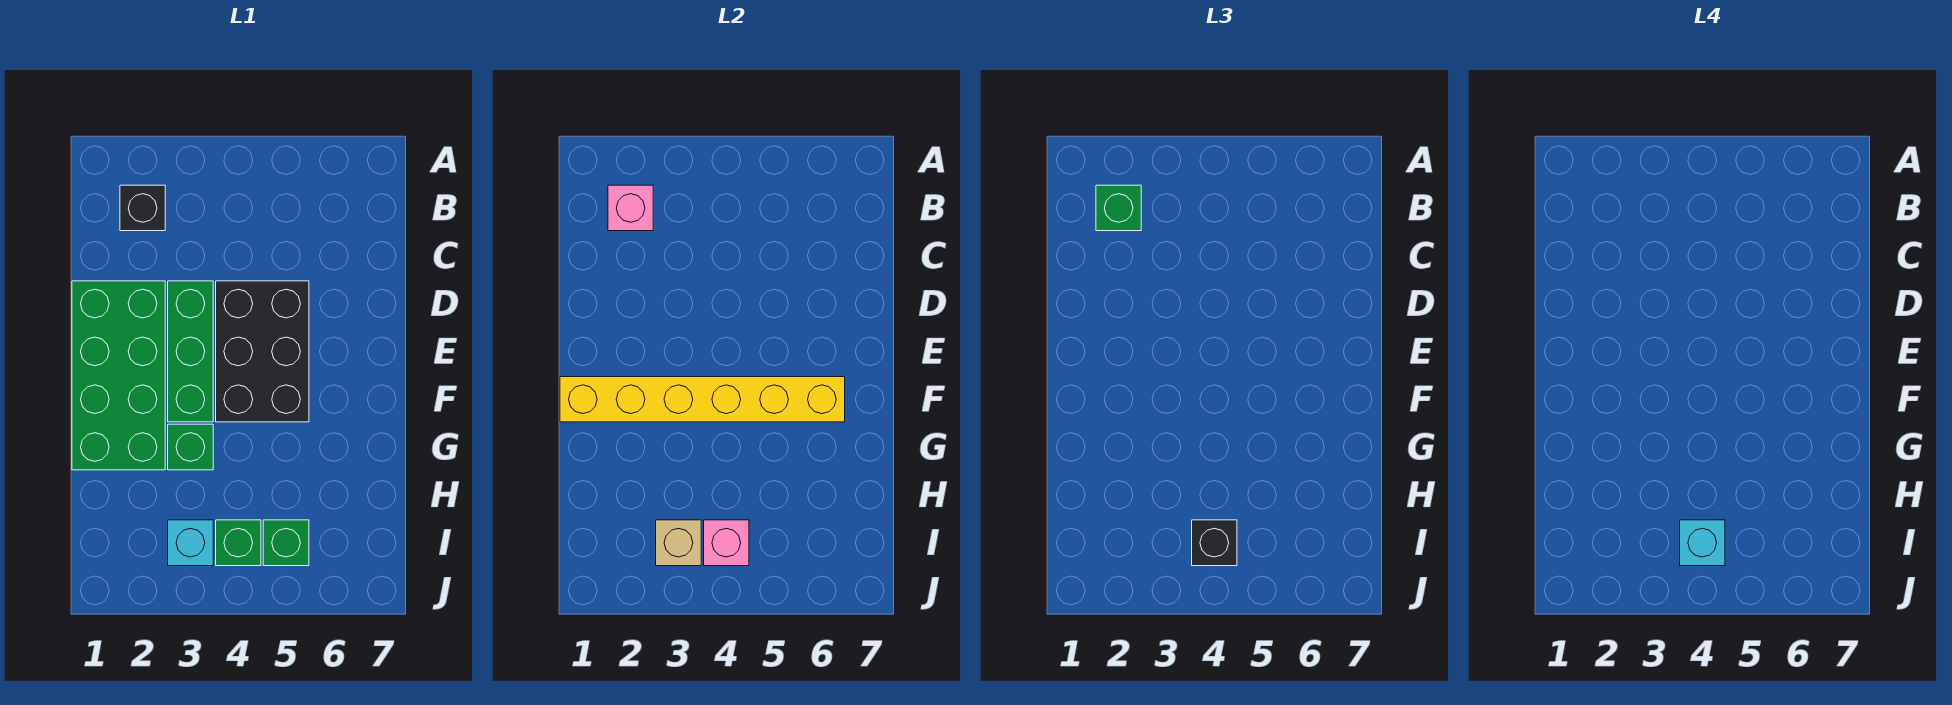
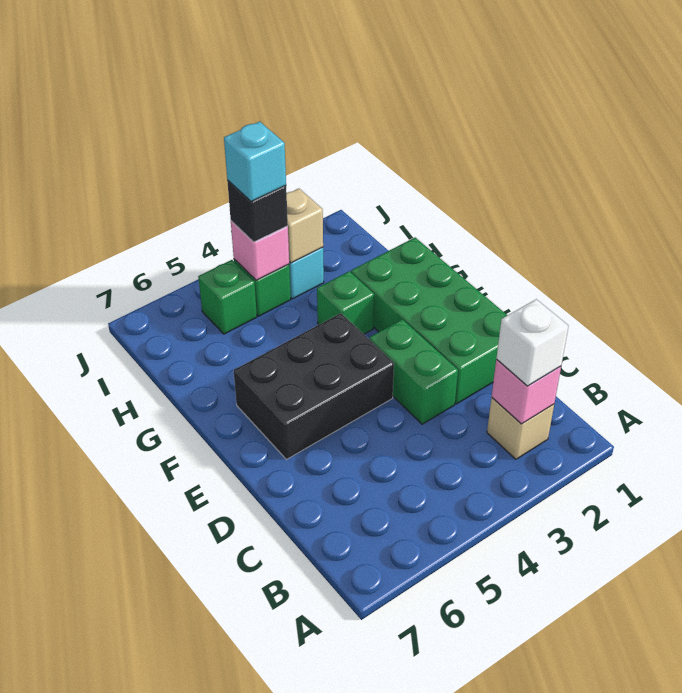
black 1x1 brick [120,185,165,231] -> tan 1x1 brick [487,398,554,459]
green 1x1 brick [1096,185,1141,231] -> white 1x1 brick [496,299,568,386]
green 1x3 brick [168,281,213,422] -> green 1x2 brick [369,319,458,424]
black 2x3 brick [216,281,309,422] -> black 2x3 brick turned to [234,313,394,459]
yellow 1x6 brick [560,377,845,422] -> none

